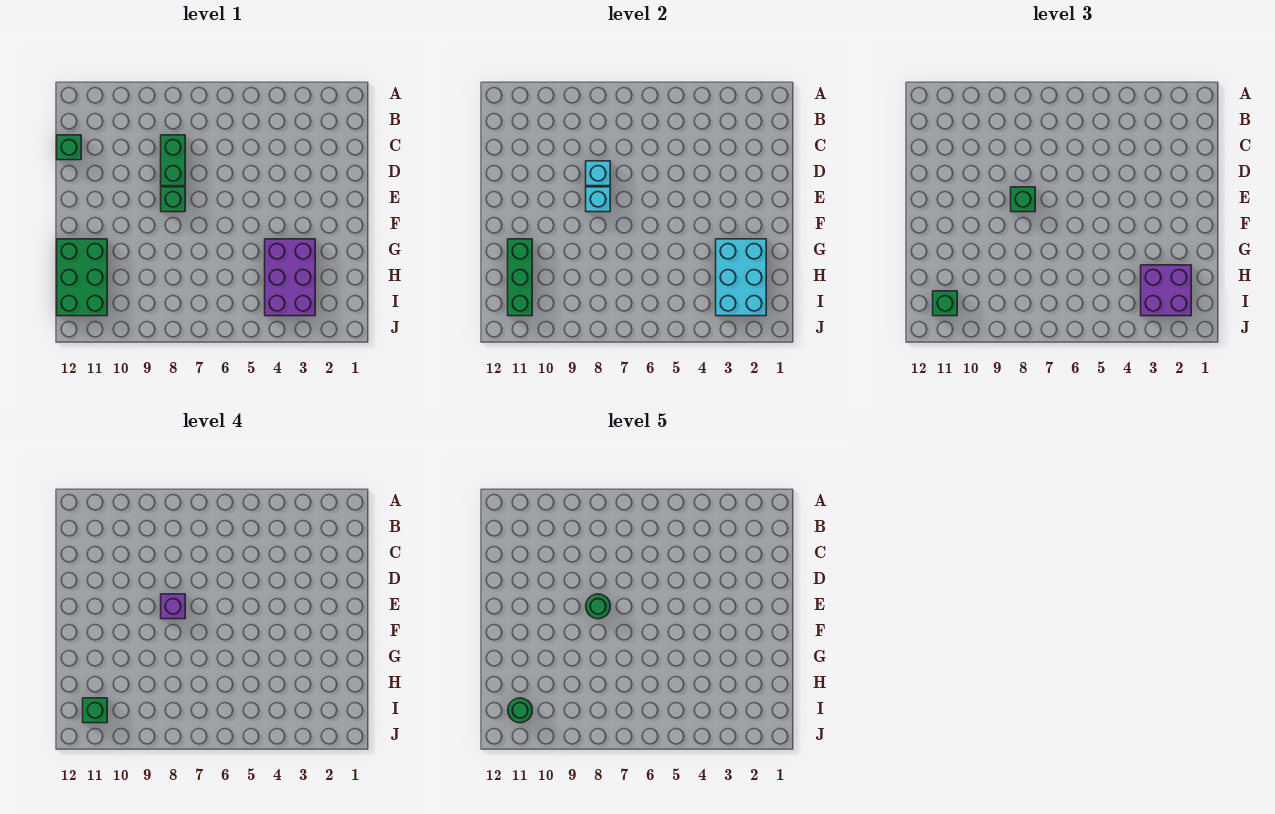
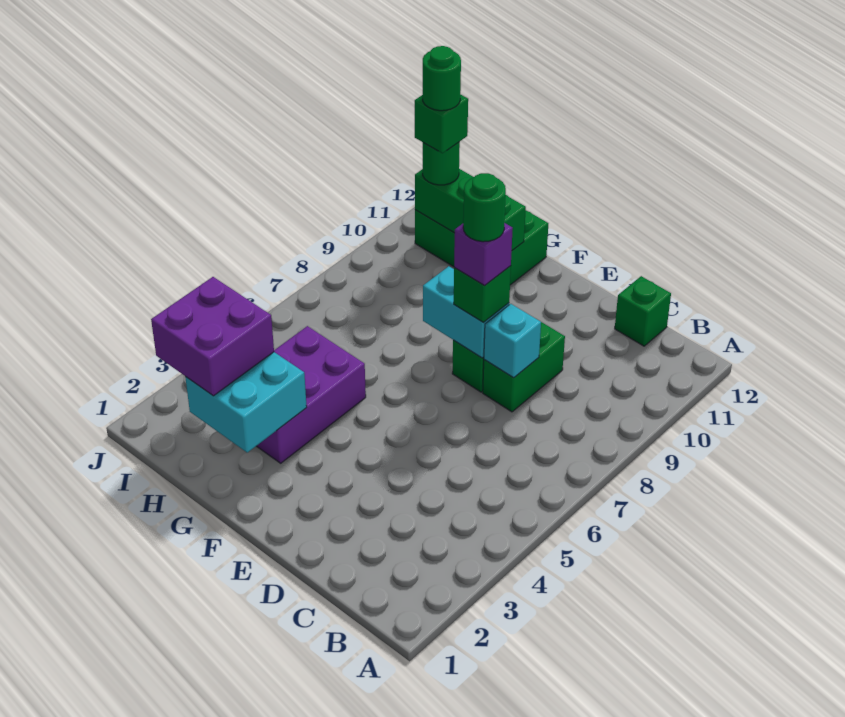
green 1x2 brick [161,135,185,186] -> green 1x2 brick turned to [483,322,565,412]
cyan 1x1 brick [586,187,610,212] -> cyan 1x2 brick [423,266,509,358]
cyan 2x3 brick [716,239,766,316] -> cyan 2x2 brick [185,352,307,452]
purple 2x3 brick [265,239,315,316] -> purple 2x3 brick turned to [257,326,366,463]
green 1x1 brick [933,291,957,316] -> green 1x1 round brick [423,142,460,185]

